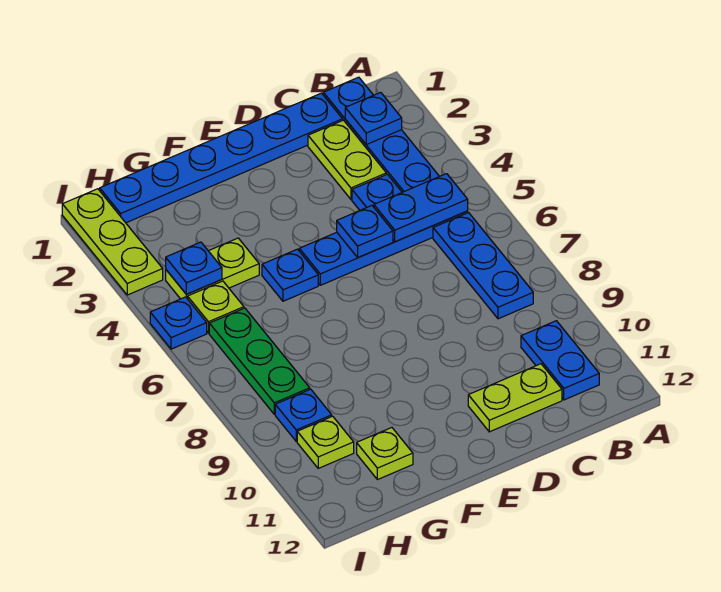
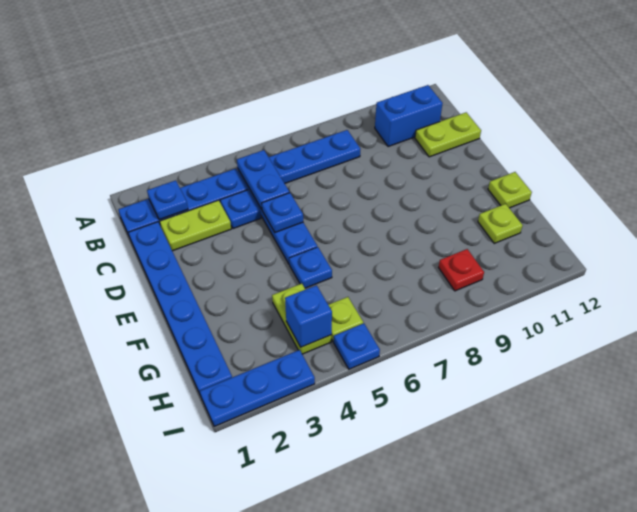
blue 1x2 plate [521,321,599,400] -> blue 1x2 brick [375,85,443,147]
lime 1x2 plate [468,364,562,432] -> lime 1x2 plate turned to [415,112,481,157]
blue 1x1 plate [166,242,222,294] -> blue 1x1 brick [285,285,332,347]
green 1x3 plate [209,308,310,414] -> none
blue 1x1 plate [275,389,332,441] -> red 1x1 plate [439,249,484,291]
lime 1x1 plate [297,416,354,468] -> lime 1x1 plate moved to [488,172,532,208]
lime 1x3 plate [62,189,163,295] -> blue 1x3 plate [200,350,315,427]

